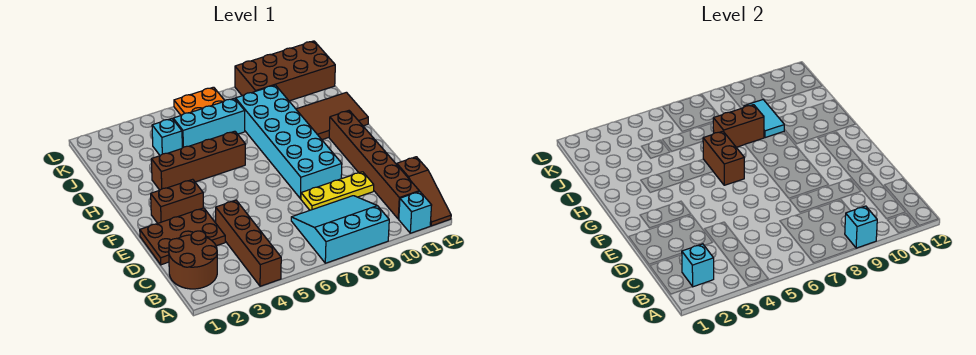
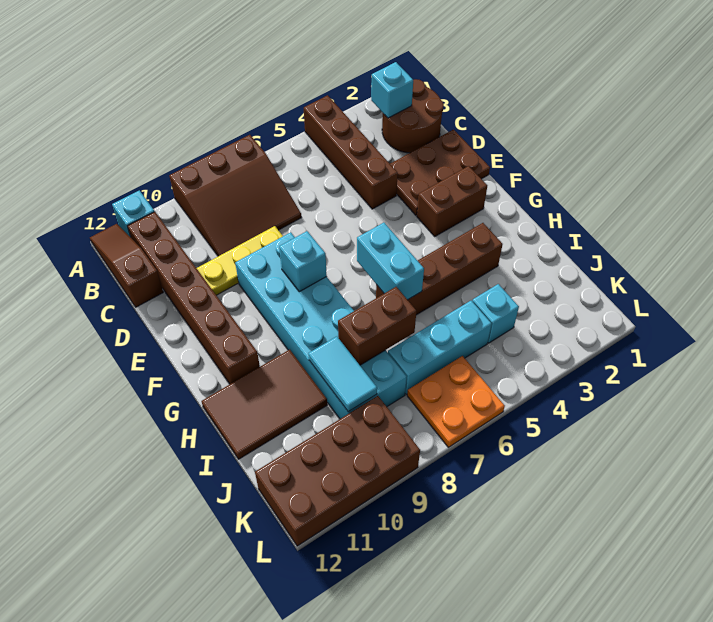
cyan 3x3 slope [291,196,389,263] -> brown 3x3 slope [169,135,301,256]
cyan 1x1 brick [845,206,877,248] -> cyan 1x1 brick moved to [279,231,327,292]
brown 1x2 brick [703,131,744,185] -> cyan 1x2 brick [357,223,424,300]

